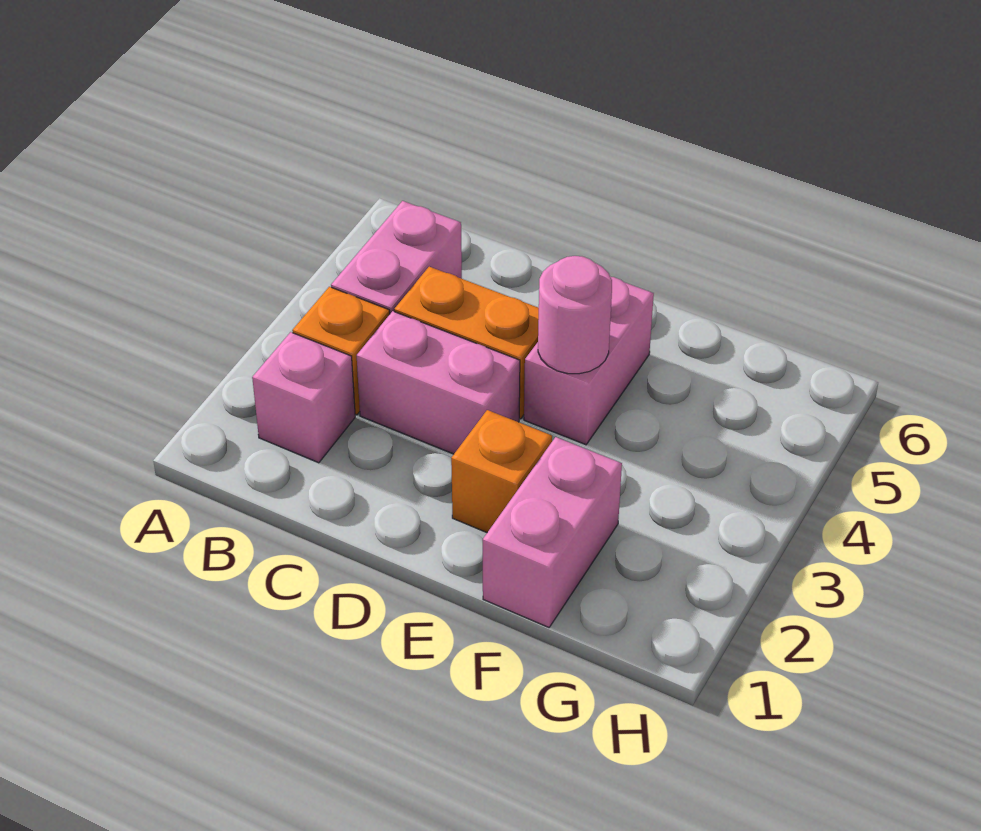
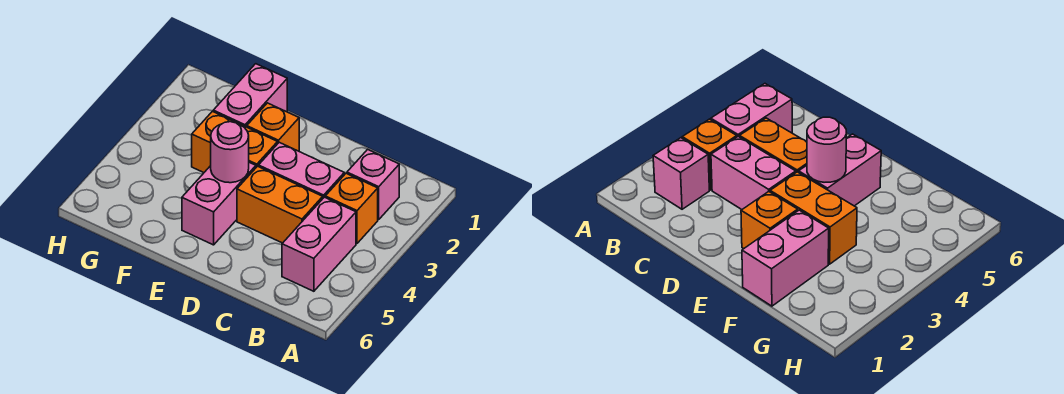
none -> orange 1x2 brick [192,111,278,173]

